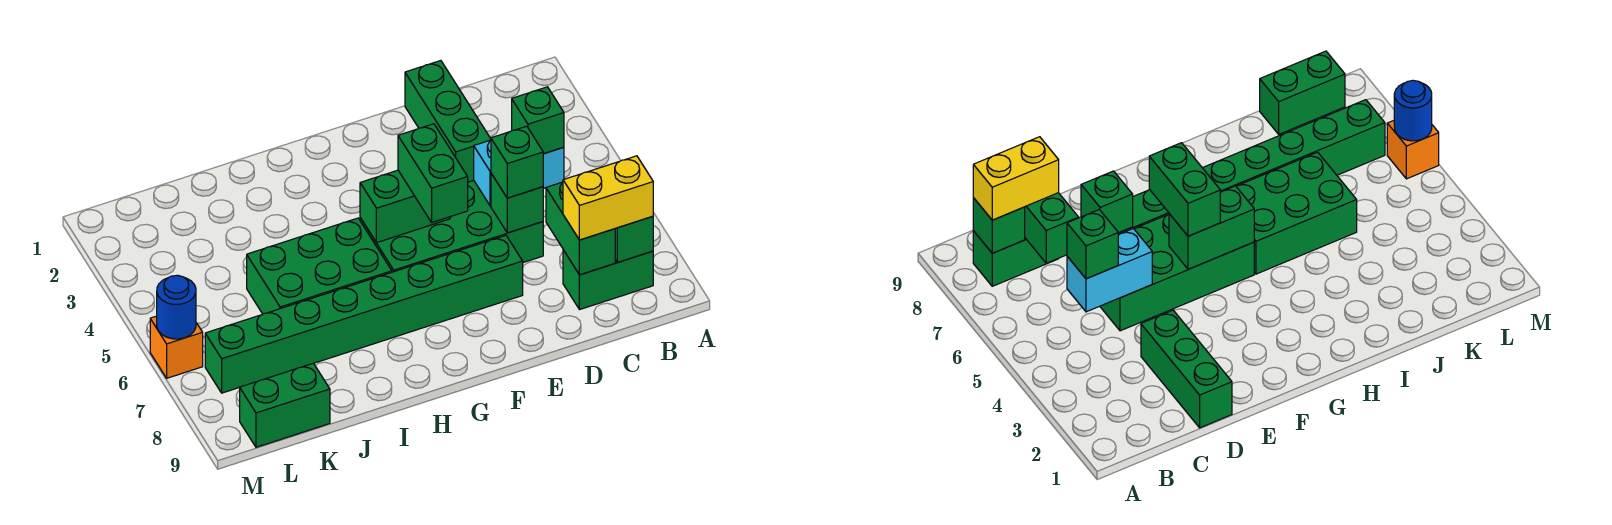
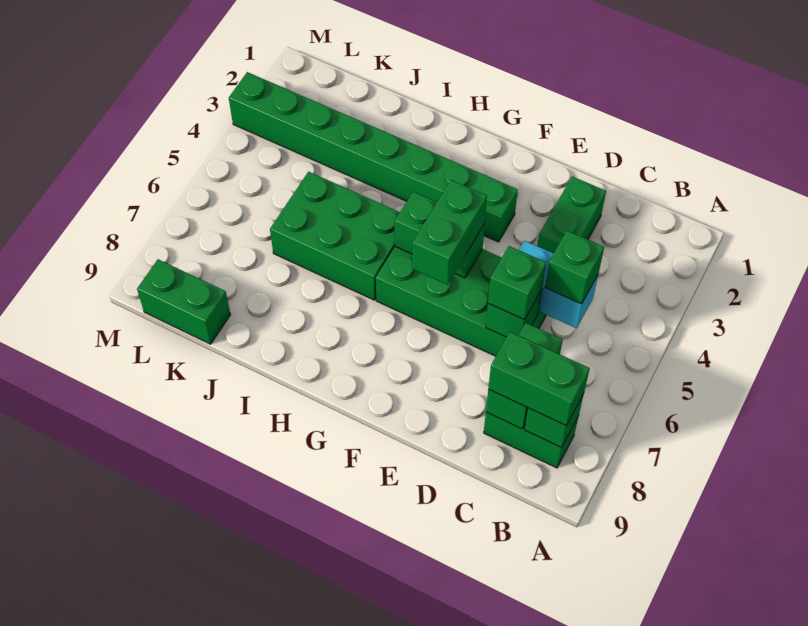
yellow 1x2 brick [563,156,653,240] -> green 1x2 brick [488,332,590,426]
green 1x3 brick [405,61,491,182] -> green 1x2 brick [537,176,606,253]
green 1x8 brick [205,235,523,393] -> green 1x8 brick moved to [229,72,518,242]
orange 1x1 brick [150,316,203,378] -> none
blue 1x1 round brick [157,275,196,339] -> none

